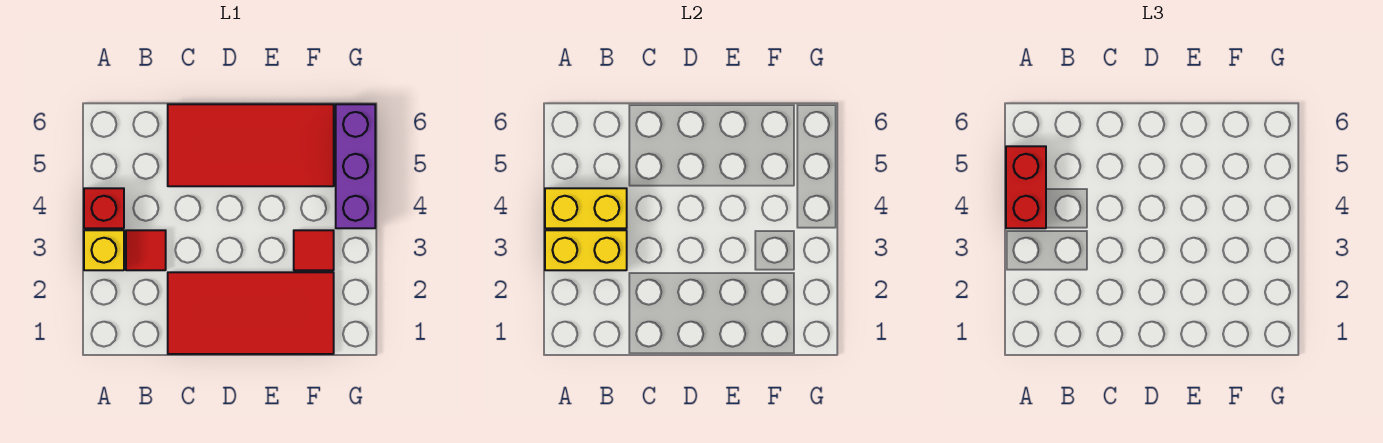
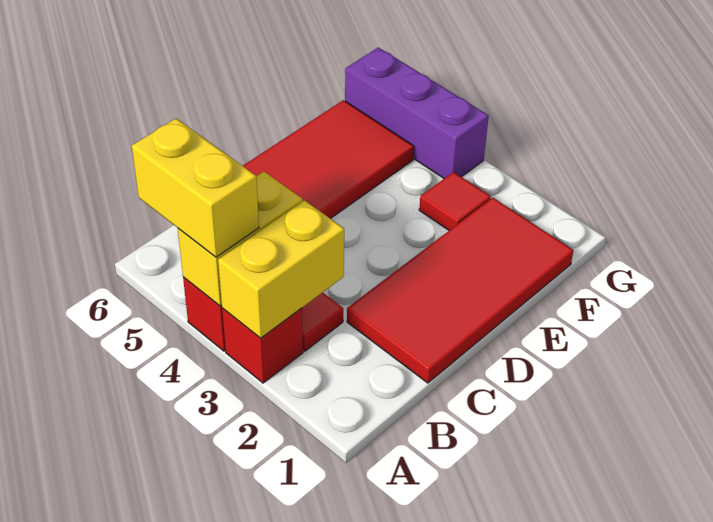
yellow 1x1 brick [84,230,124,270] -> red 1x1 brick [222,308,303,383]
red 1x2 brick [1006,146,1046,228] -> yellow 1x2 brick [132,119,259,257]

